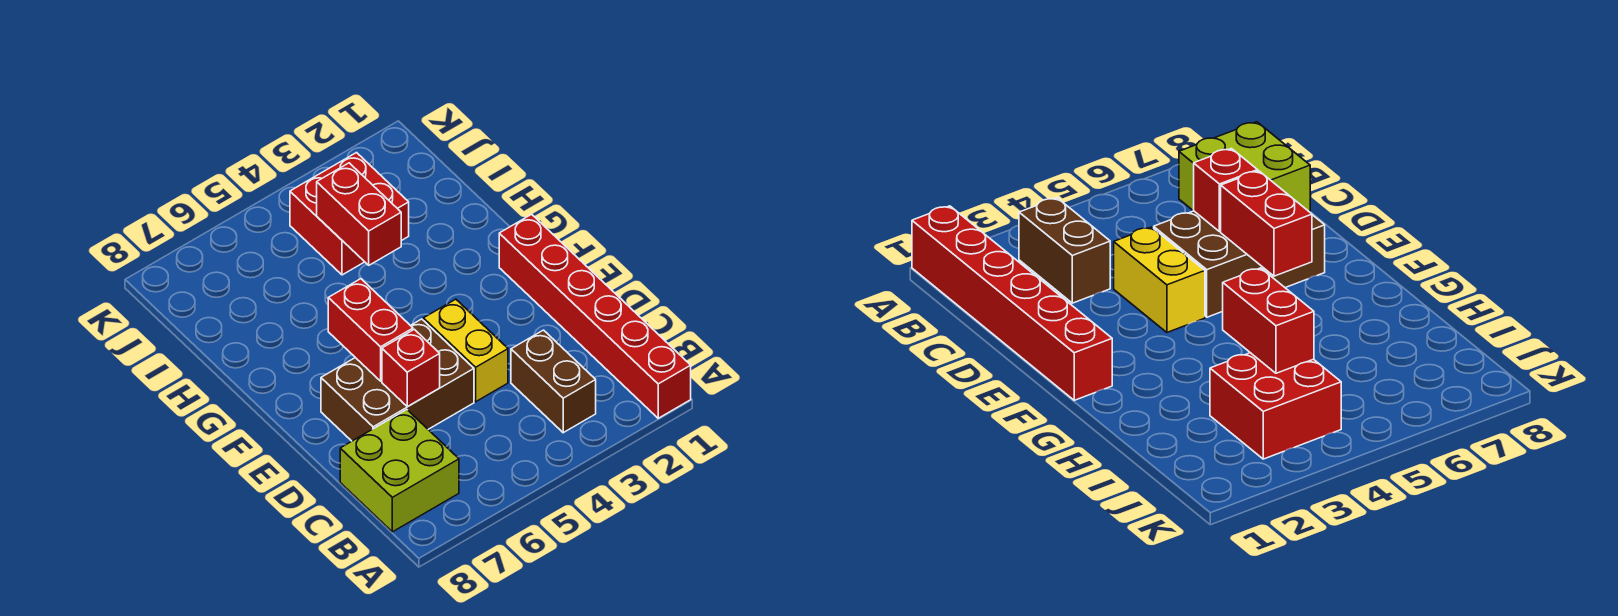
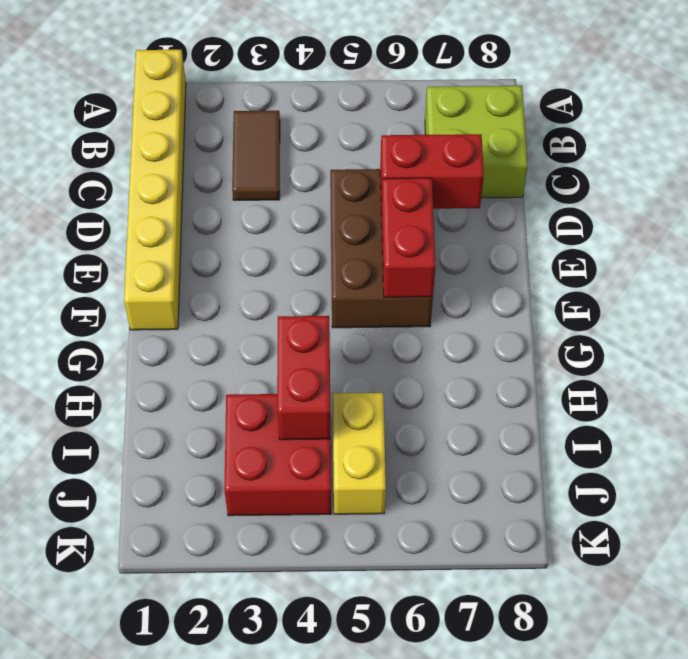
red 1x6 brick [499,214,691,418] -> yellow 1x6 brick [124,50,186,330]
brown 1x2 brick [511,330,596,433] -> brown 1x2 tile [232,111,280,200]
yellow 1x2 brick [423,299,508,402] -> yellow 1x2 brick moved to [333,393,386,514]
brown 2x3 brick [321,319,474,441] -> brown 2x3 brick turned to [330,169,433,328]
red 1x1 brick [382,329,440,407] -> red 1x2 brick [380,134,484,209]

